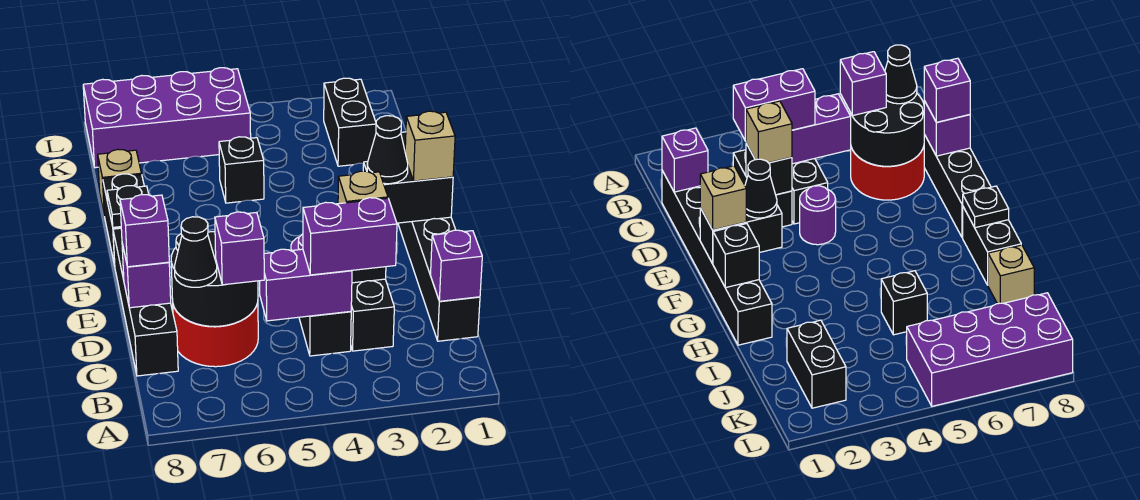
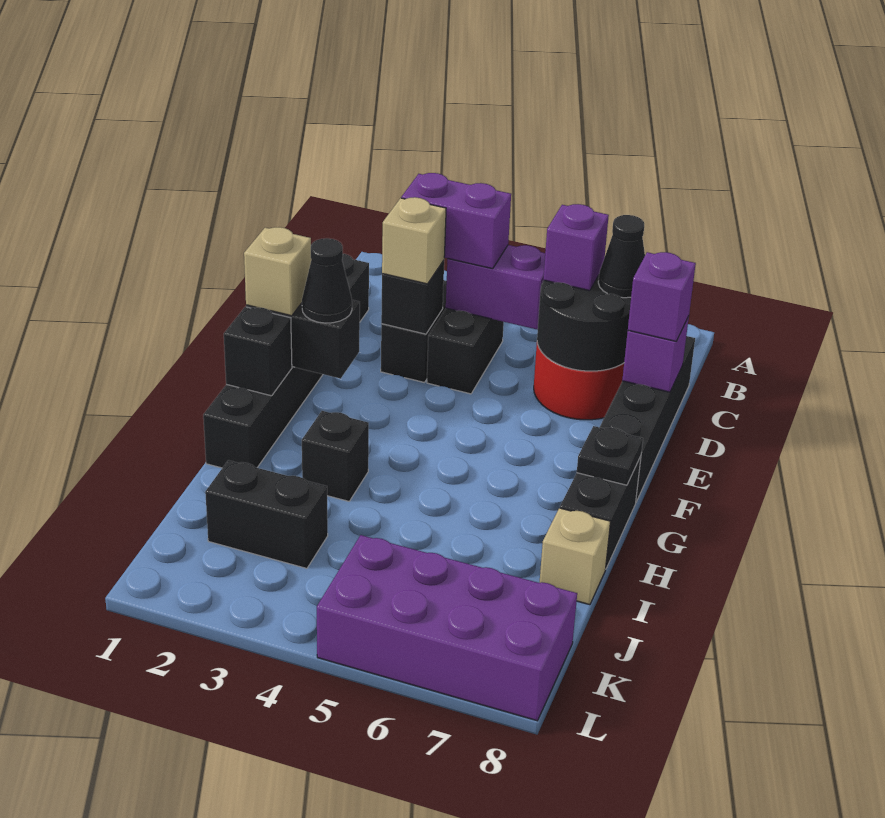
purple 1x1 brick [431,230,482,301] -> none
purple 1x1 round brick [800,186,836,245] -> none
black 1x1 brick [219,137,264,203] -> black 1x1 brick moved to [302,411,369,501]
black 1x2 brick [324,78,376,166] -> black 1x2 brick turned to [205,460,328,568]

